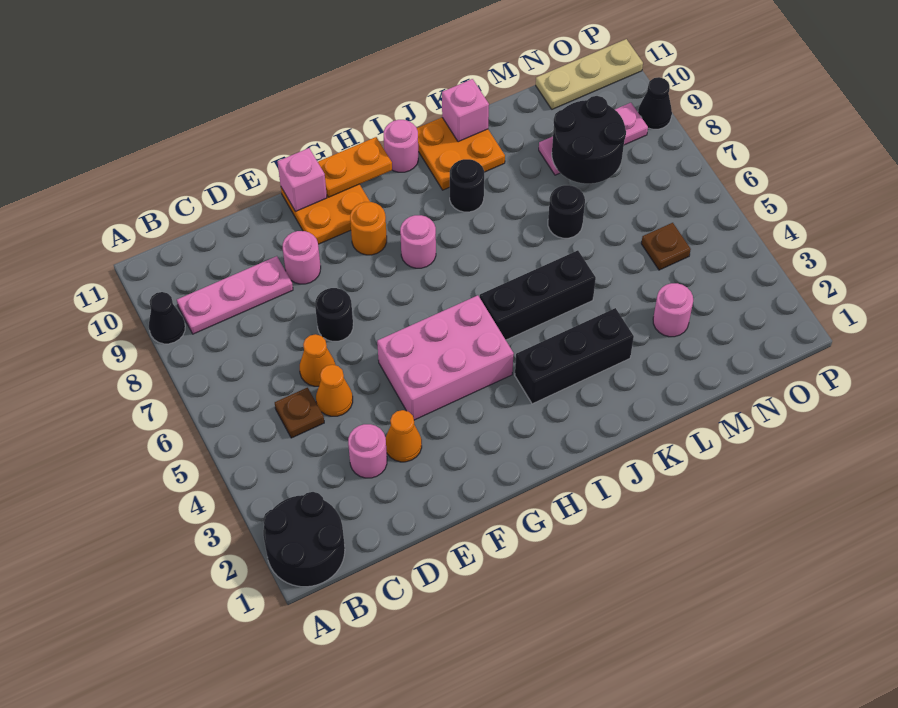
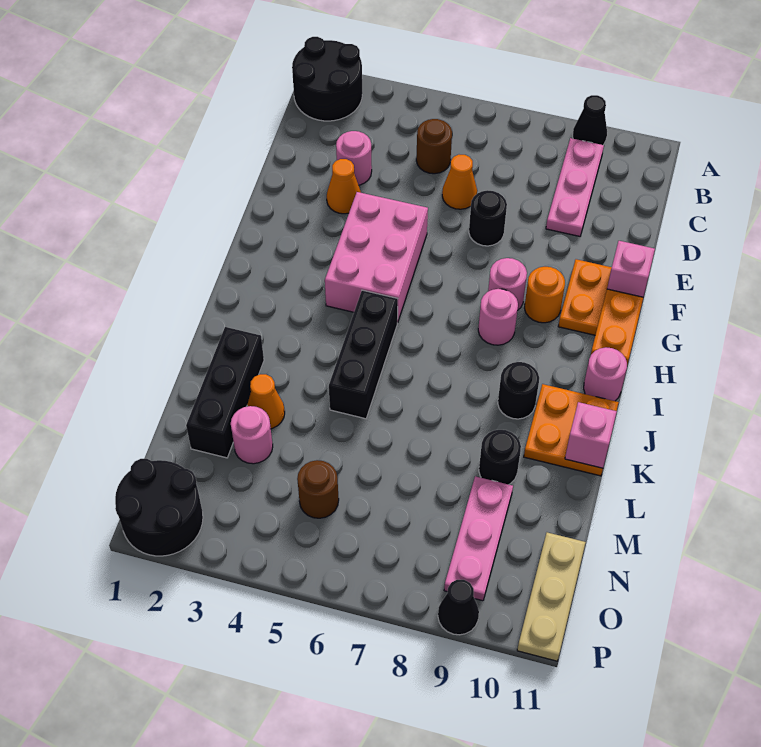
brown 1x1 plate [275,388,324,438] -> brown 1x1 round brick [416,119,452,174]
orange 1x1 cone [316,365,353,416] -> orange 1x1 cone moved to [247,374,285,429]
pink 1x1 round brick [283,231,321,284] -> pink 1x1 round brick moved to [488,258,527,311]
black 1x3 brick [515,308,634,404] -> black 1x3 brick moved to [186,327,264,458]
black 1x1 round brick [548,185,585,238] -> black 1x1 round brick moved to [479,430,521,485]
black 2x2 round brick [552,96,626,184] -> black 2x2 round brick moved to [115,459,203,556]
brown 1x1 plate [641,223,691,270] -> brown 1x1 round brick [297,460,339,518]

